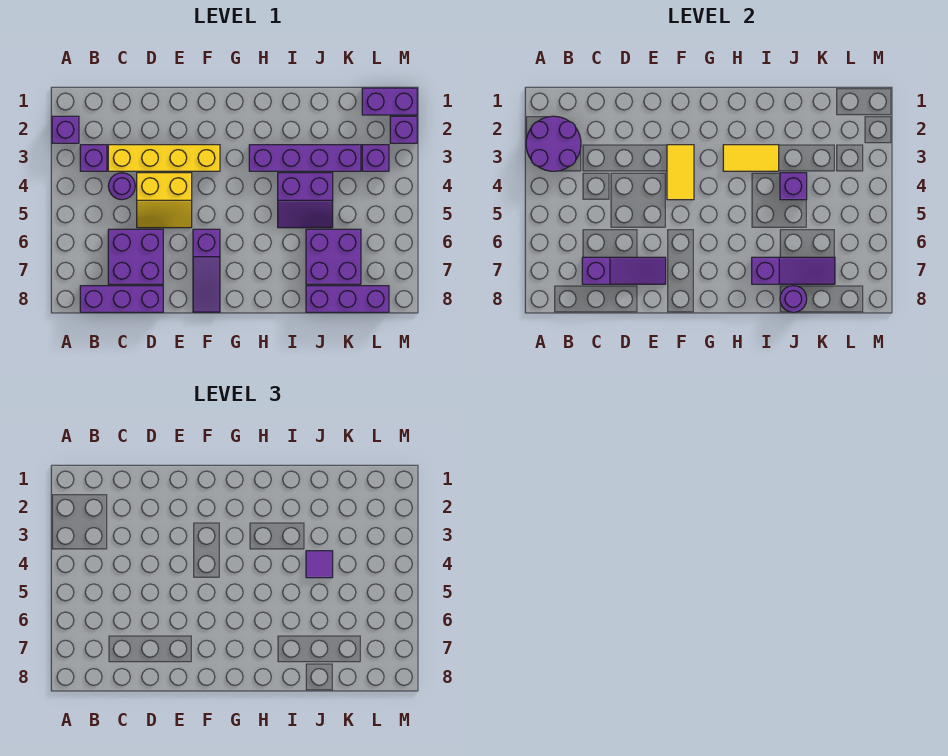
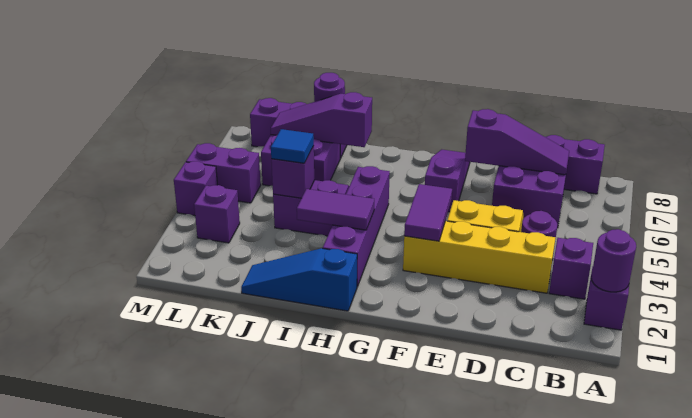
purple 2x2 round brick [526,116,581,171] -> purple 1x1 round brick [591,229,636,292]
purple 1x3 slope [582,257,666,284] -> purple 1x3 slope turned to [465,109,569,175]
yellow 1x2 tile [667,145,694,200] -> purple 1x2 tile [404,184,452,241]
none -> blue 1x3 slope [241,248,357,311]
purple 1x4 brick [249,145,361,171] -> purple 1x4 brick turned to [323,166,390,287]
yellow 1x2 tile [723,145,779,171] -> purple 1x2 tile [297,189,374,230]
purple 1x1 tile [306,551,333,578] -> blue 1x1 tile [271,129,314,163]
purple 1x2 brick [362,88,417,115] -> purple 1x2 brick moved to [186,143,261,203]
purple 1x1 brick [390,116,417,143] -> purple 1x1 brick moved to [174,161,217,216]

